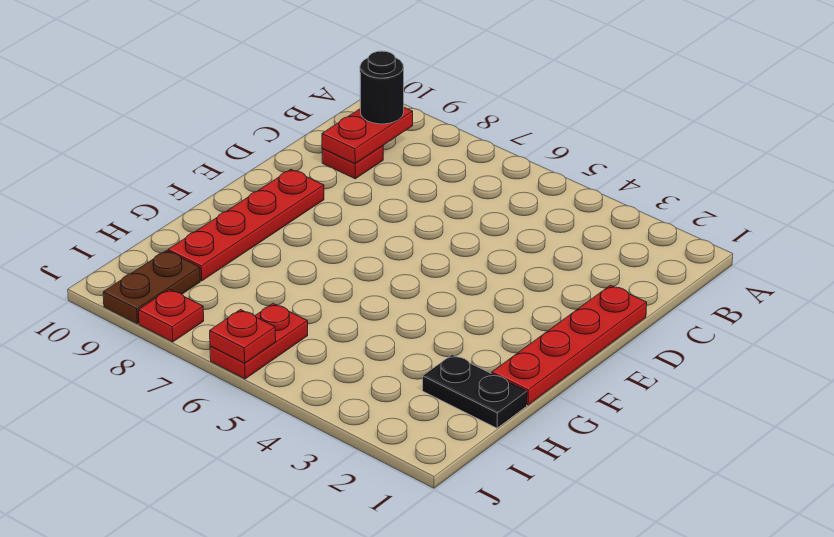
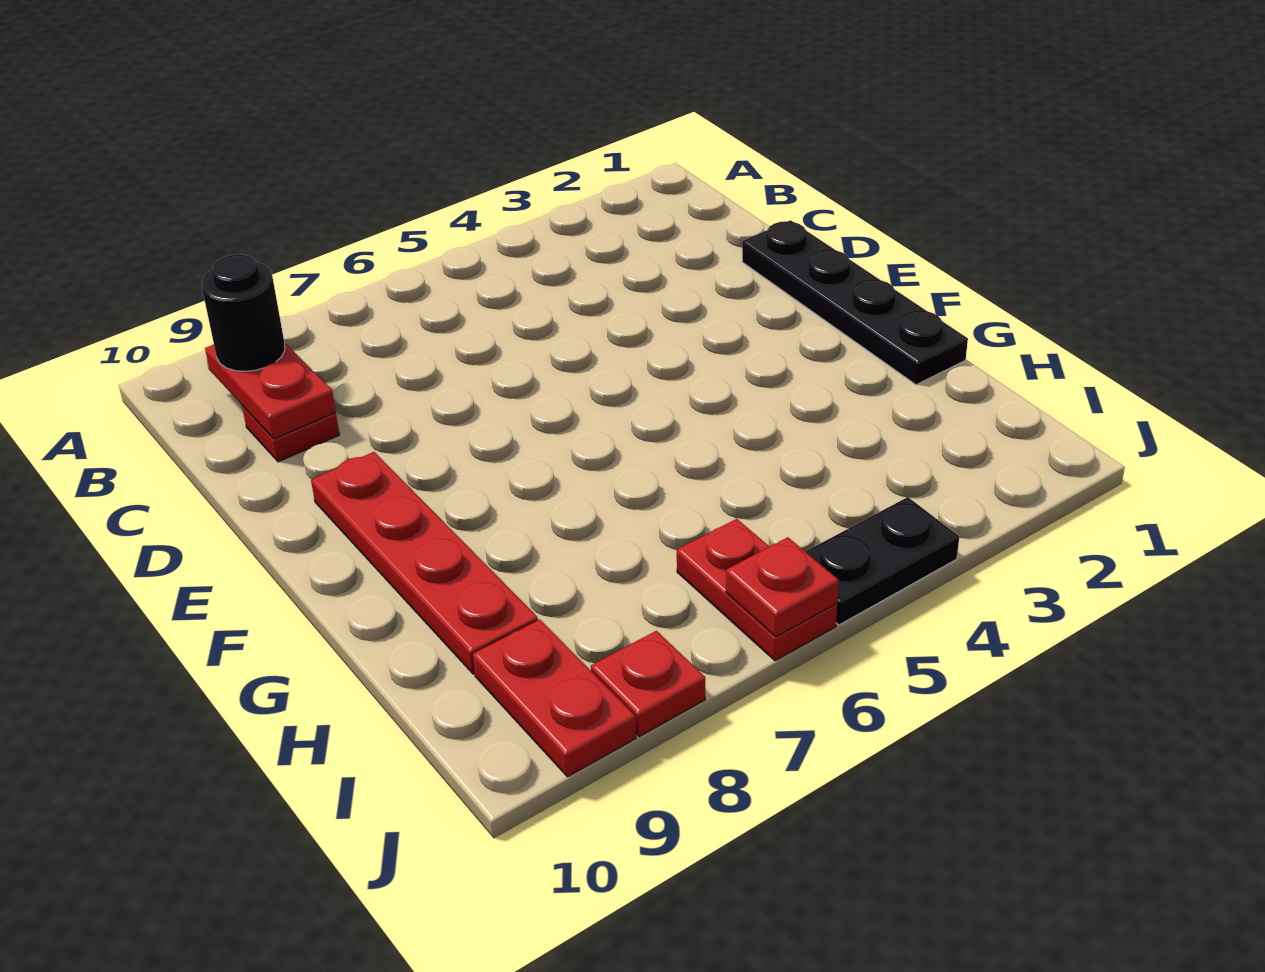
red 1x4 plate [492,285,647,405] -> black 1x4 plate [742,220,968,385]
black 1x2 plate [423,355,527,428] -> black 1x2 plate moved to [805,497,959,625]
brown 1x2 plate [103,251,200,324] -> red 1x2 plate [473,620,636,777]

